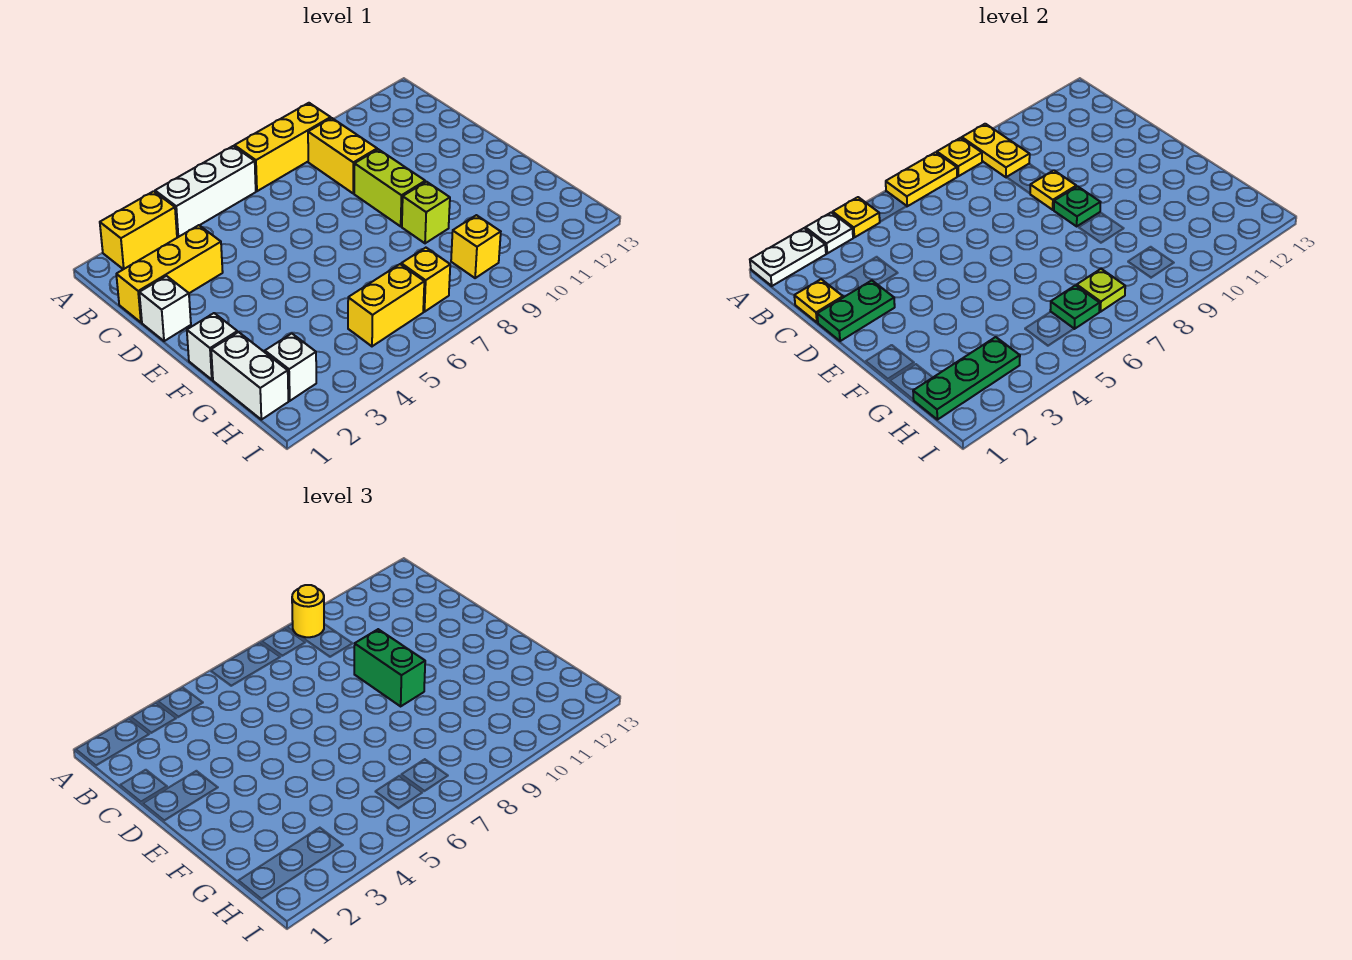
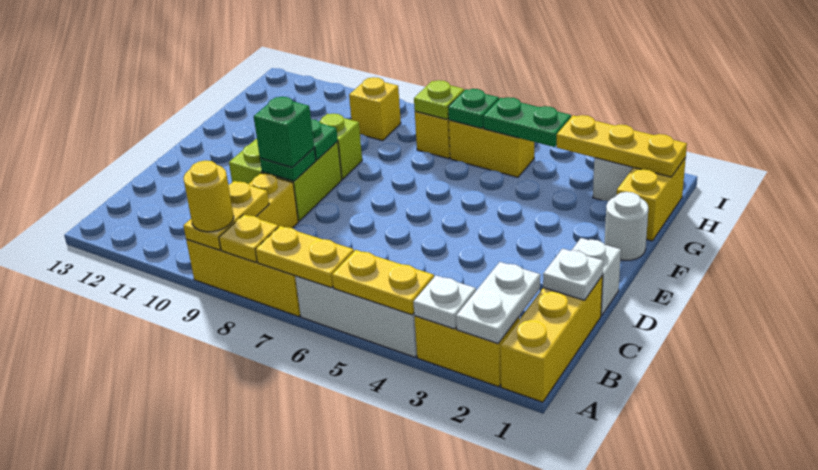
white 1x2 plate [750,228,826,286] -> white 1x2 plate turned to [456,262,540,343]
yellow 1x1 plate [833,197,880,237] -> yellow 1x2 plate [332,250,434,315]
yellow 1x3 brick [116,225,223,322] -> yellow 1x3 brick turned to [500,276,603,402]
yellow 1x1 plate [794,279,843,322] -> white 1x1 plate [543,249,603,300]
green 1x2 plate [817,280,895,341] -> green 1x2 plate moved to [483,97,571,147]
lime 1x2 brick [354,149,425,226] -> lime 2x2 brick [229,139,342,221]
yellow 1x1 plate [1030,170,1076,210] -> green 1x1 plate [260,148,316,181]
green 1x2 brick [354,629,425,706] -> green 1x1 brick [254,97,314,167]
white 1x1 brick [187,313,237,380] -> white 1x1 round brick [605,192,648,260]
white 1x2 brick [211,332,288,420] -> yellow 1x2 brick [617,158,686,241]
green 1x3 plate [913,337,1020,420] -> yellow 1x3 plate [557,115,687,177]

